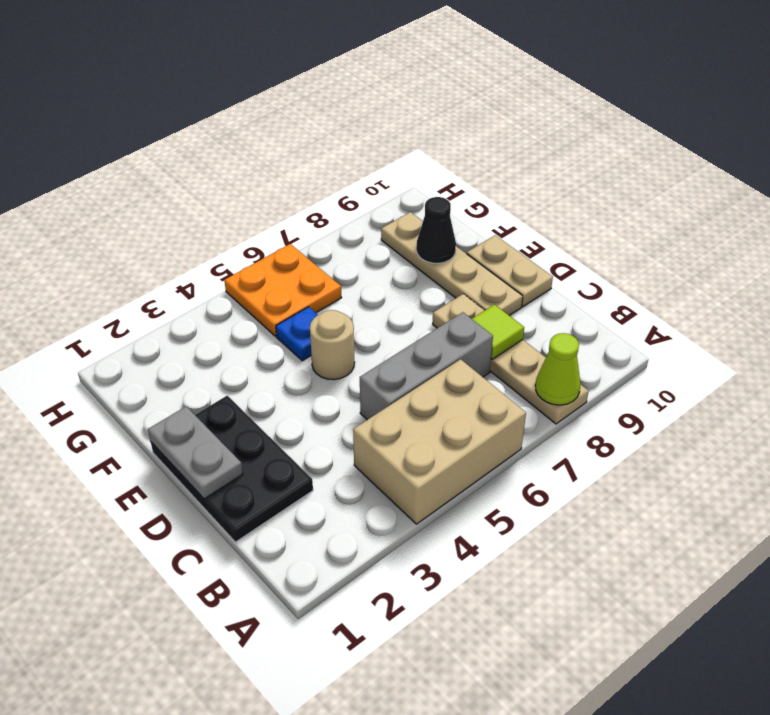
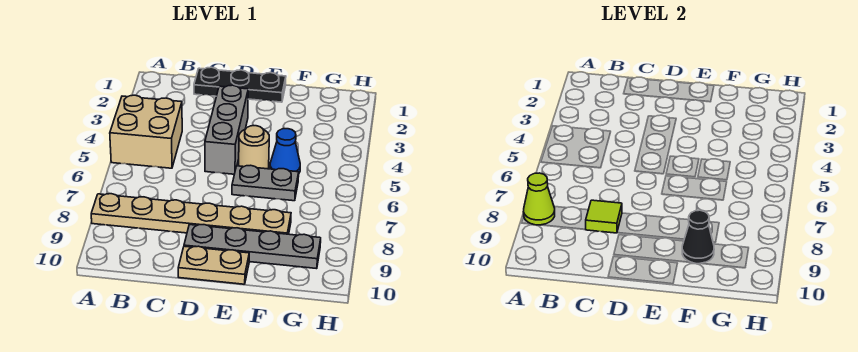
tan 2x3 brick [353,359,526,524] -> tan 2x2 brick [110,95,182,168]
tan 1x4 plate [433,294,589,424] -> tan 1x6 plate [91,194,291,234]
black 2x3 plate [151,396,313,542] -> black 1x3 plate [194,67,286,102]
grey 1x3 brick [360,312,493,420] -> grey 1x3 brick moved to [205,85,248,174]
grey 1x2 plate [148,406,243,499] -> grey 1x2 plate moved to [232,165,299,201]
tan 1x4 plate [381,212,523,316] -> grey 1x4 plate [184,225,321,269]
blue 1x1 plate [276,307,318,361] -> blue 1x1 cone [270,129,300,173]
orange 2x2 plate [224,244,341,336] -> none

